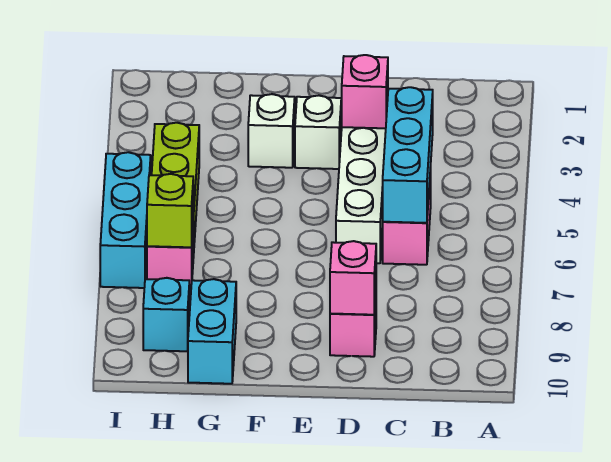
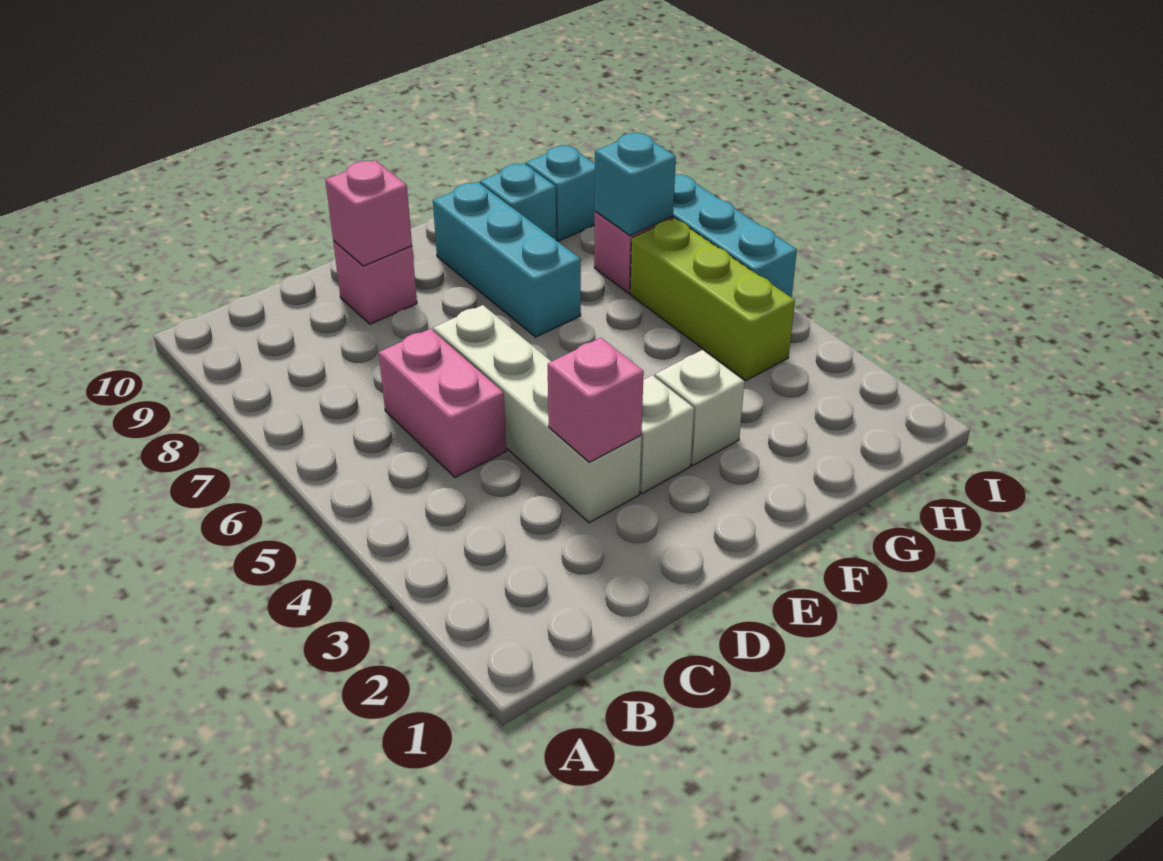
cyan 1x3 brick [383,87,433,223] -> cyan 1x3 brick moved to [433,182,581,337]
cyan 1x2 brick [188,279,236,384] -> cyan 1x1 brick [480,163,556,240]
lime 1x1 brick [147,174,193,247] -> cyan 1x1 brick [595,133,676,236]

